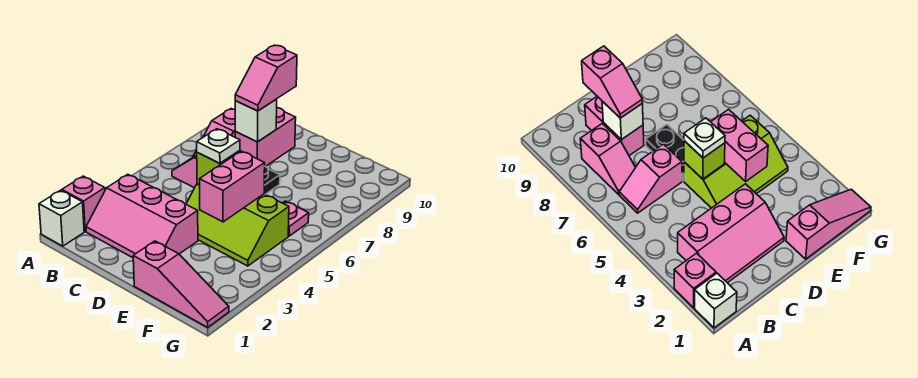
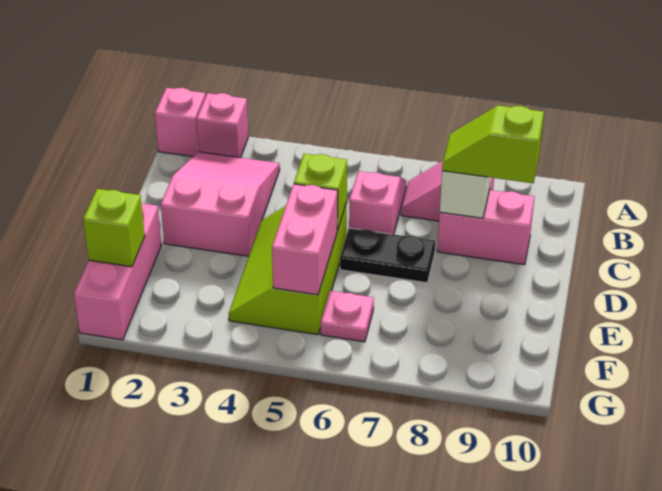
white 1x1 brick [39,190,84,246] -> pink 1x1 brick [155,88,205,157]
pink 2x3 slope [86,174,198,258] -> pink 2x3 slope turned to [161,152,280,256]
pink 1x2 slope [235,45,297,111] -> lime 1x2 slope [442,106,544,183]
white 1x1 plate [197,129,240,163] -> none
pink 1x3 slope [133,241,229,327] -> pink 1x3 brick [74,203,162,340]
pink 1x2 brick [200,151,265,222] -> pink 1x2 brick turned to [272,184,338,295]
none -> lime 1x1 brick [83,189,145,267]

